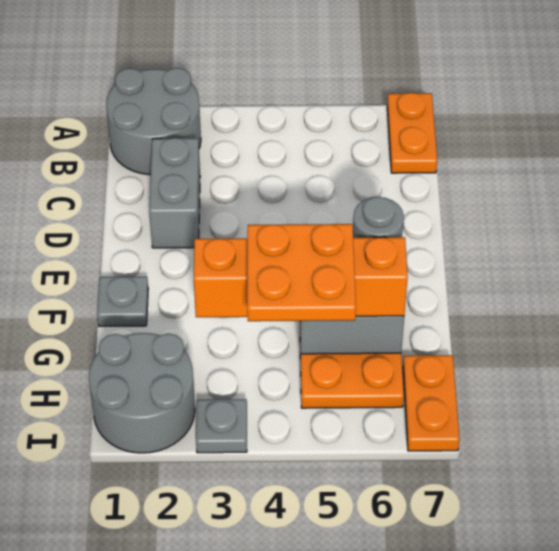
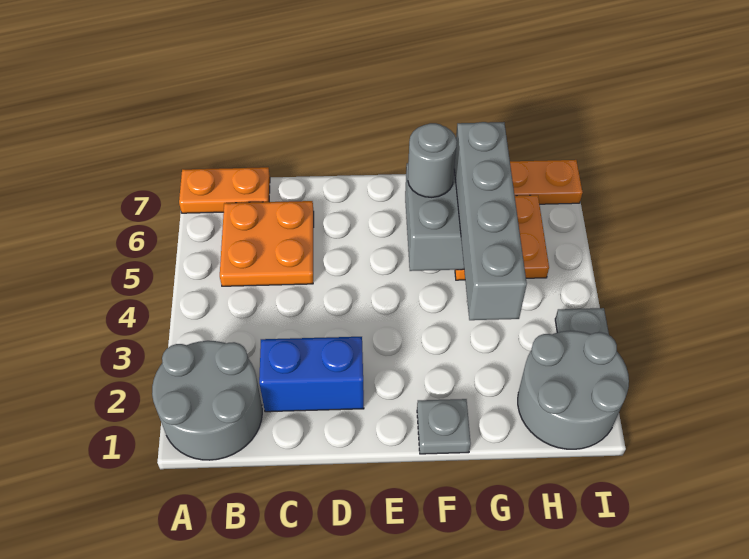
grey 1x2 brick [149,138,200,248] -> blue 1x2 brick [259,337,364,412]
orange 1x4 brick [194,237,408,317] -> grey 1x4 brick [454,122,527,320]
orange 2x2 plate [247,224,356,321] -> orange 2x2 plate moved to [220,201,314,286]

